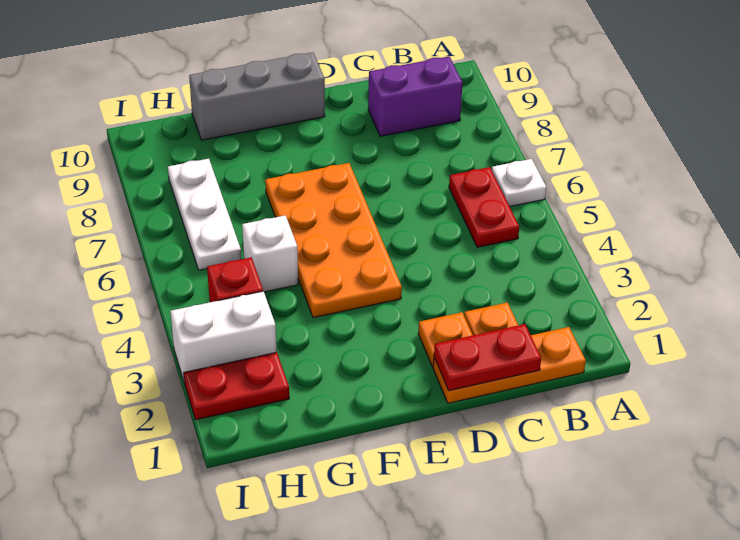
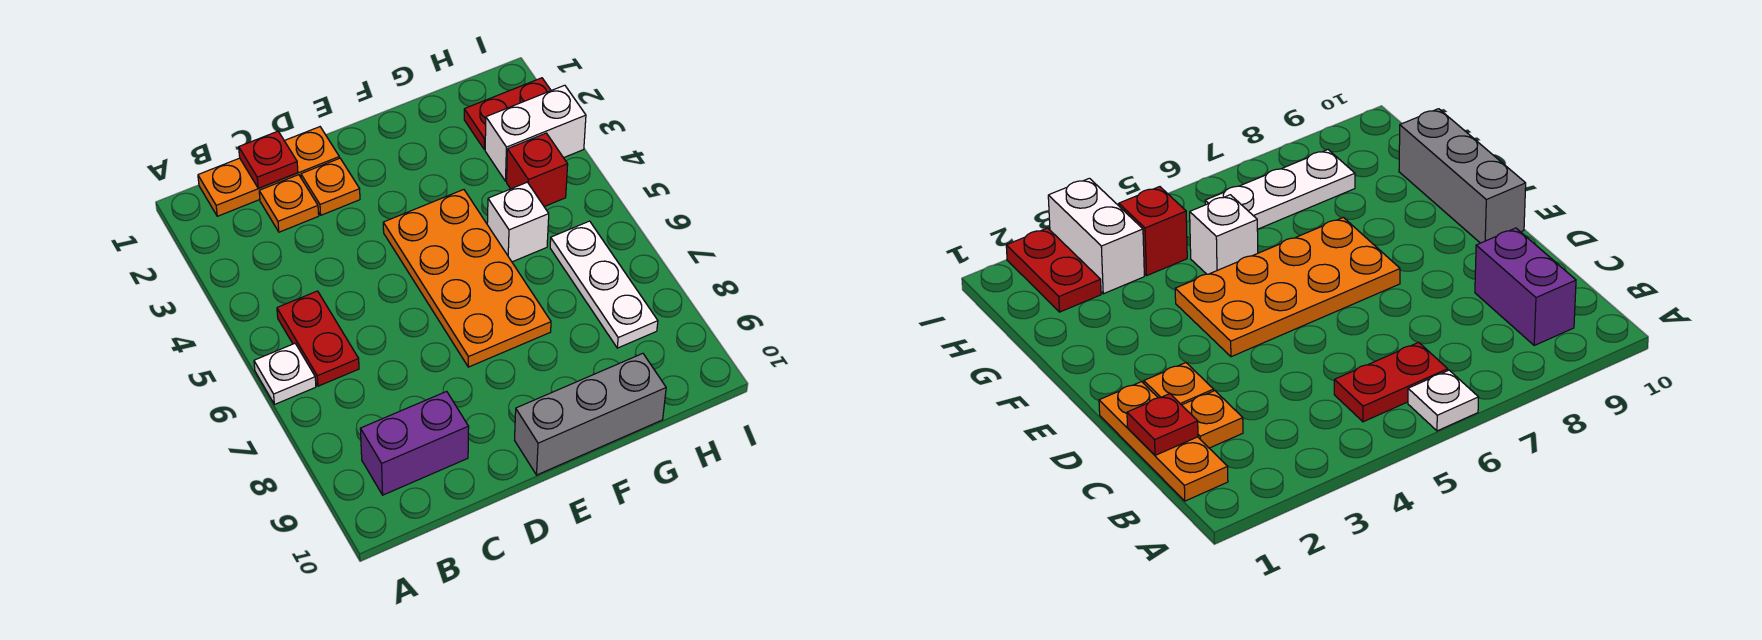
red 1x2 plate [434,324,541,391] -> red 1x1 plate [239,131,298,188]

